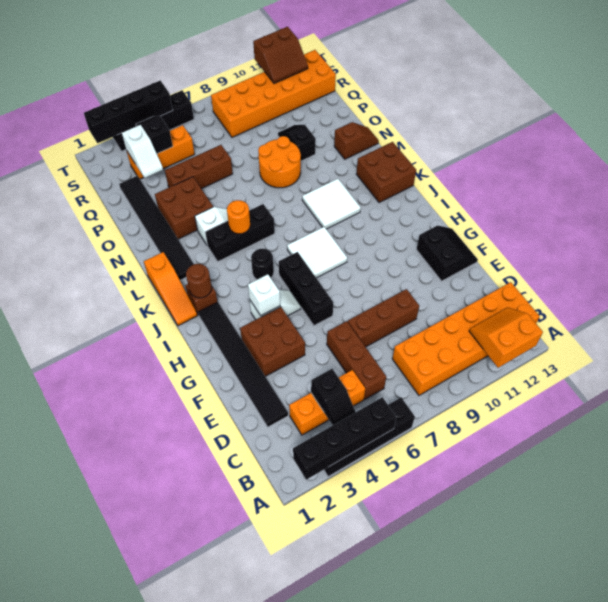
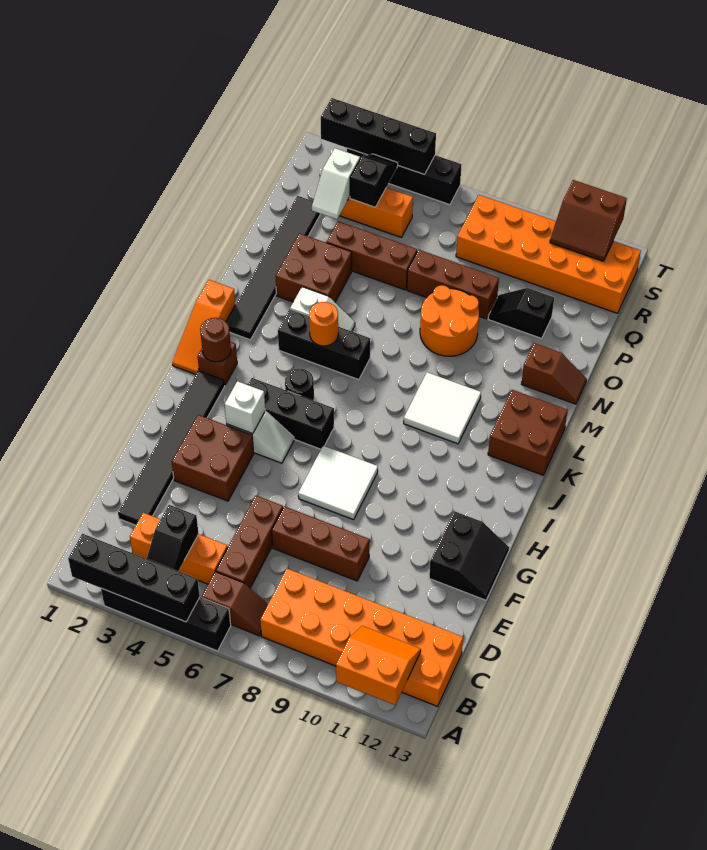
none -> brown 1x2 slope [202,572,268,636]
black 1x3 brick [279,252,333,326] -> black 1x3 brick turned to [248,378,334,449]
white 2x2 tile [287,227,347,278] -> white 2x2 tile moved to [298,446,378,520]
black 1x2 slope [278,125,316,161] -> black 1x2 slope turned to [488,288,554,338]
none -> brown 1x3 brick [407,250,499,319]

